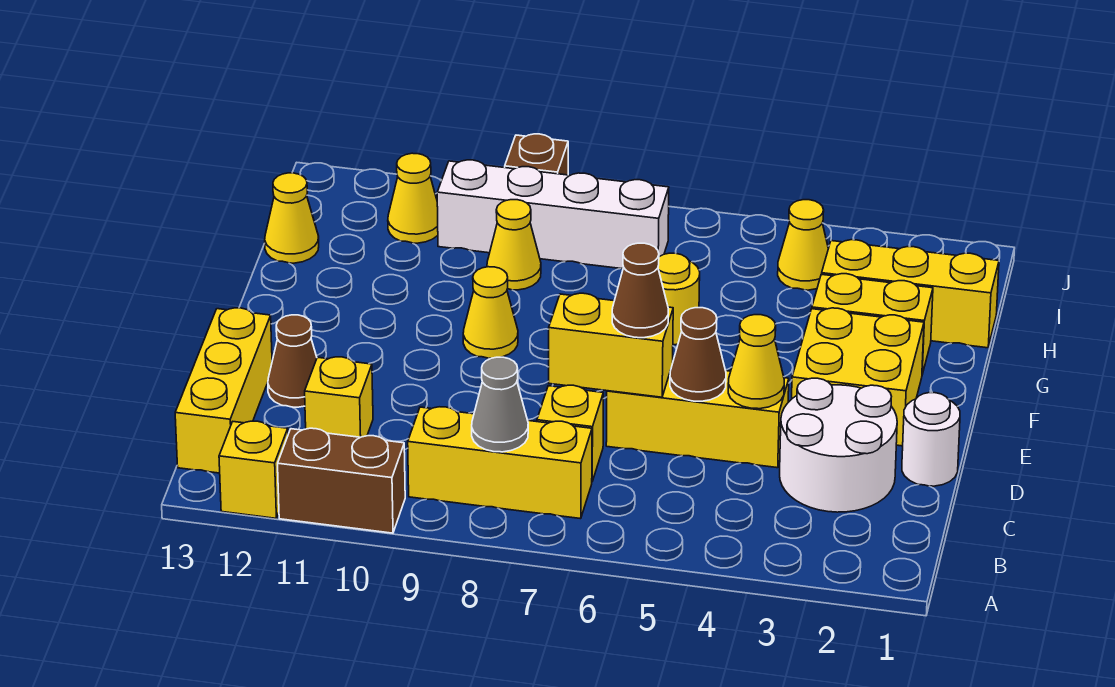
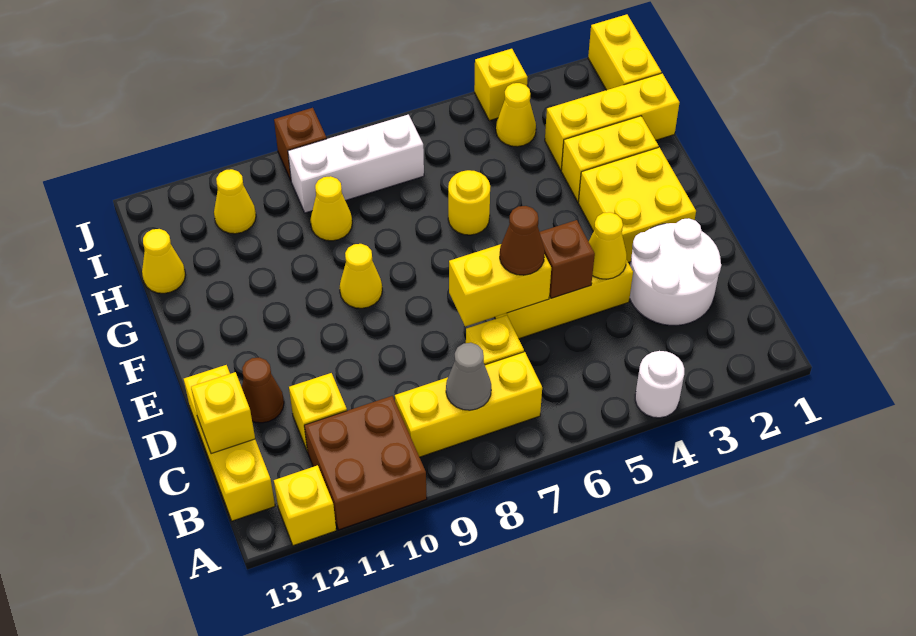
brown 1x2 brick [278,428,405,533] -> brown 2x2 brick [304,396,427,530]
none -> yellow 1x1 brick [191,372,255,454]
white 1x1 round brick [902,393,960,486] -> white 1x1 round brick moved to [635,351,684,418]
brown 1x1 cone [670,308,726,401] -> brown 1x1 brick [540,220,595,298]
none -> yellow 1x2 brick [588,14,661,90]
white 1x4 brick [437,160,669,269] -> white 1x3 brick [288,115,424,213]
none -> yellow 1x1 brick [474,49,528,121]

